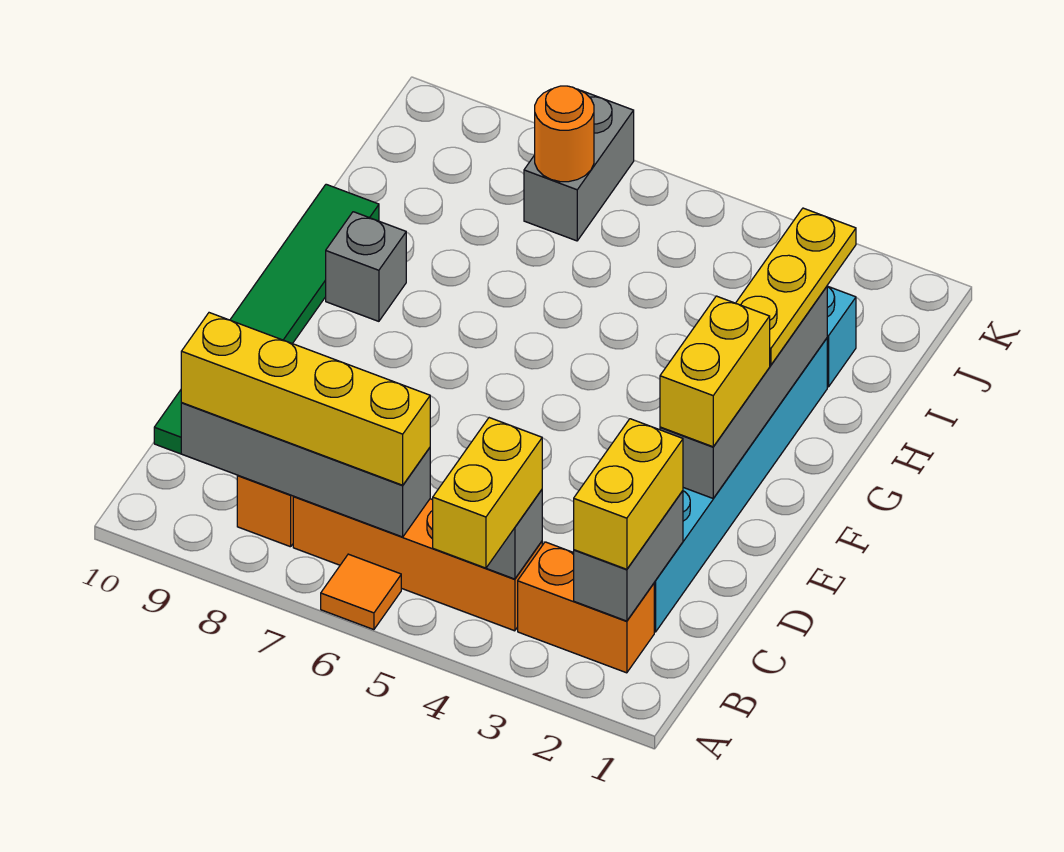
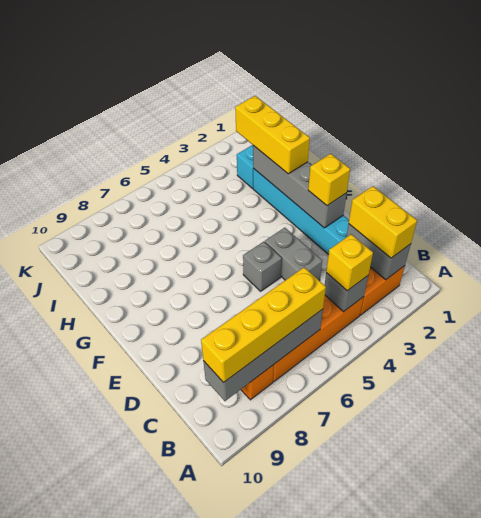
yellow 1x2 brick [433,418,542,568] -> yellow 1x1 brick [326,234,373,291]
orange 1x1 tile [321,554,401,630] -> none
green 1x6 tile [154,184,379,454] -> none
yellow 1x2 brick [660,296,770,447] -> yellow 1x1 brick [308,154,350,206]
yellow 1x3 plate [736,208,856,365] -> yellow 1x3 brick [235,96,310,174]
grey 1x1 brick [326,212,406,321] -> grey 1x1 brick moved to [243,242,282,291]
grey 1x2 brick [524,91,634,241] -> grey 1x2 brick moved to [265,228,322,281]
orange 1x1 round brick [535,86,594,182] -> none

